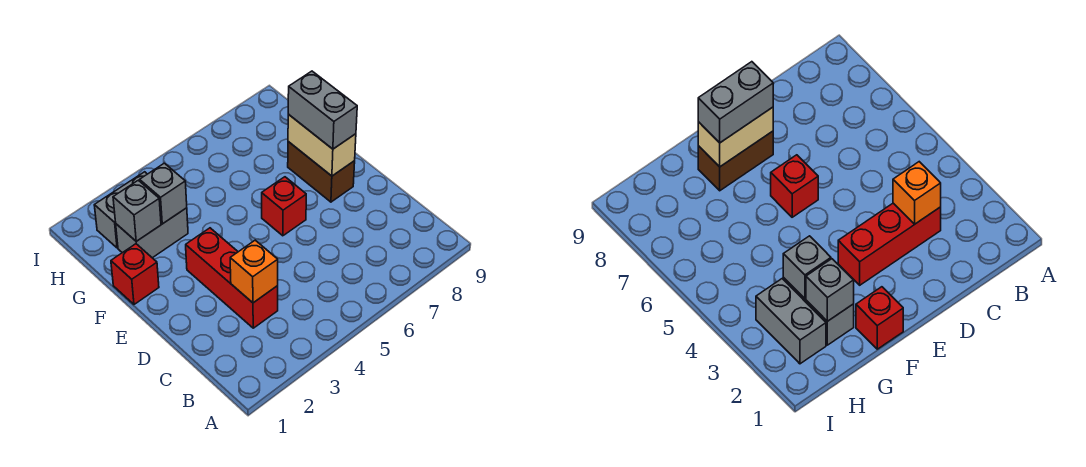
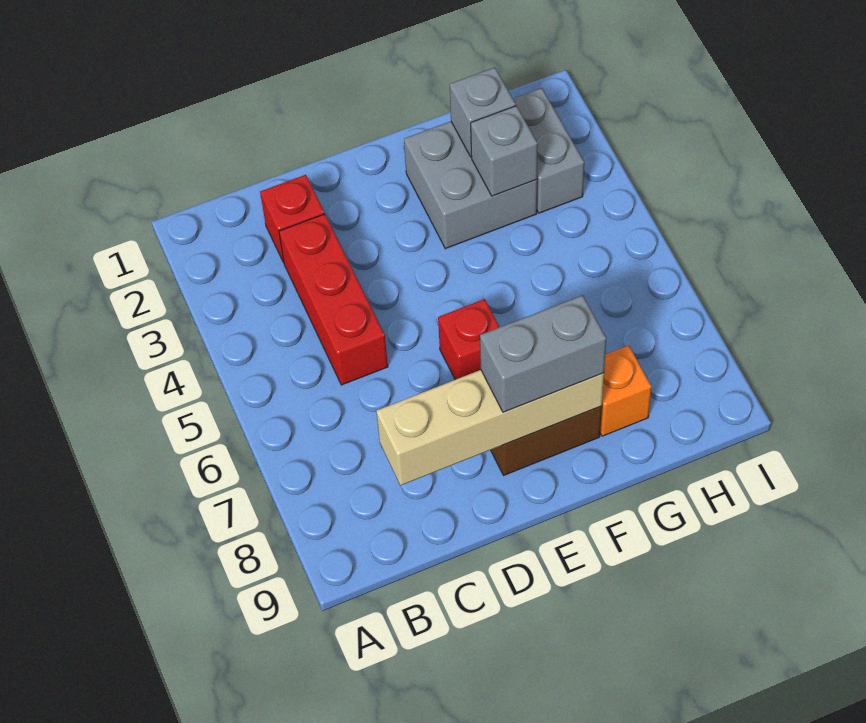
red 1x3 brick [186,228,278,328] -> red 1x3 brick turned to [279,214,388,385]
orange 1x1 brick [230,240,278,303] -> orange 1x1 brick moved to [600,345,652,436]
tan 1x2 brick [288,114,356,176] -> tan 1x4 brick [376,370,604,486]
red 1x1 brick [111,244,159,304] -> red 1x1 brick moved to [260,175,325,263]
grey 1x2 brick [116,208,188,258] -> grey 2x2 brick [404,121,537,249]

